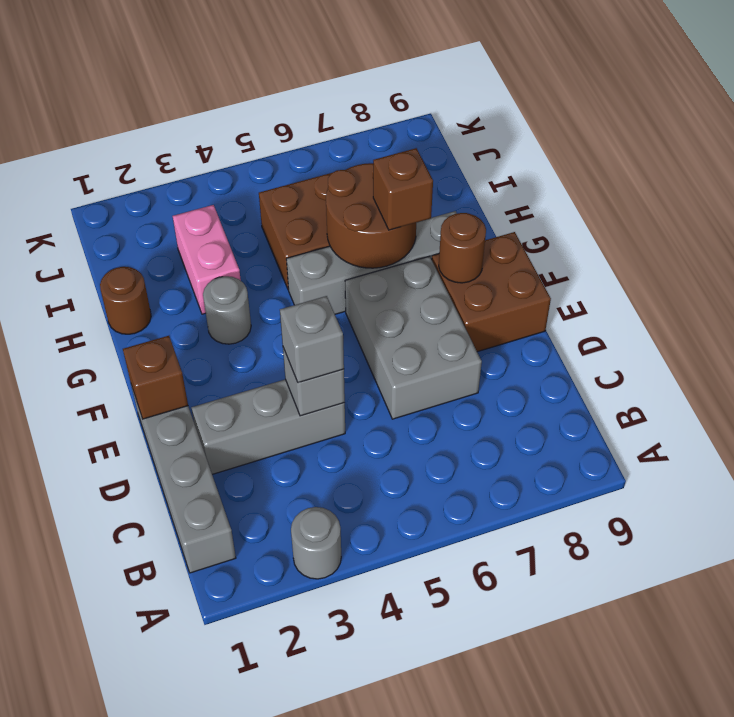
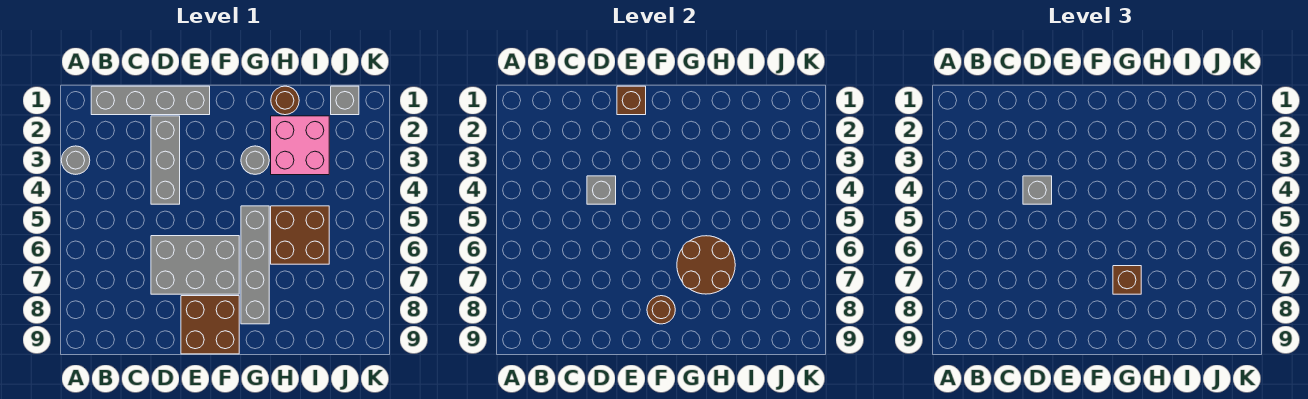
pink 1x2 brick [173,205,241,314] -> pink 2x2 brick [271,116,329,175]
none -> grey 1x1 brick [331,86,359,115]

